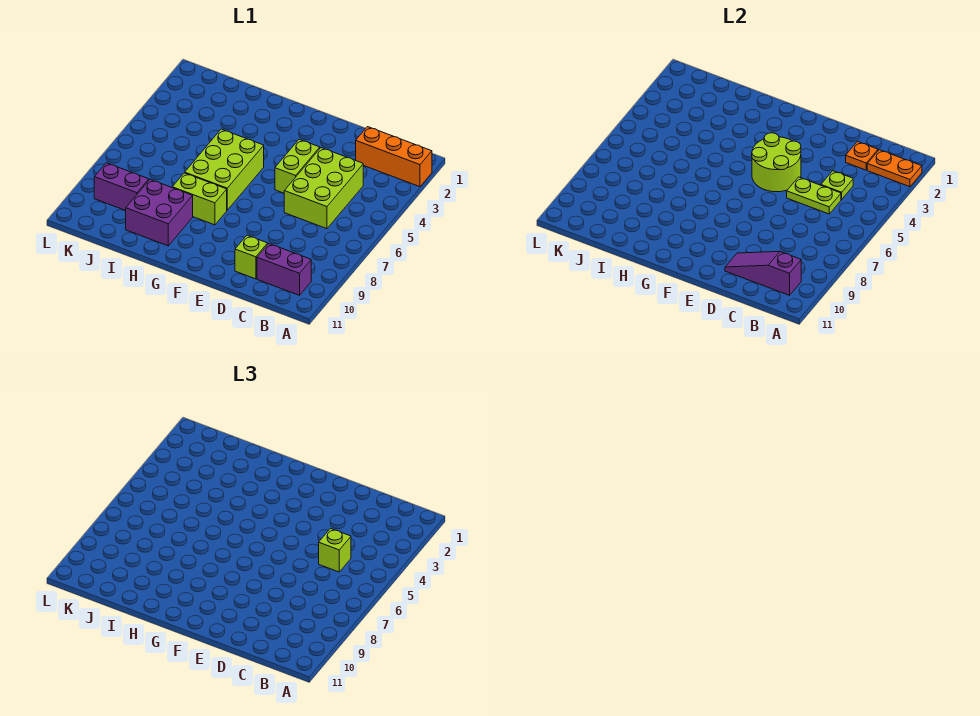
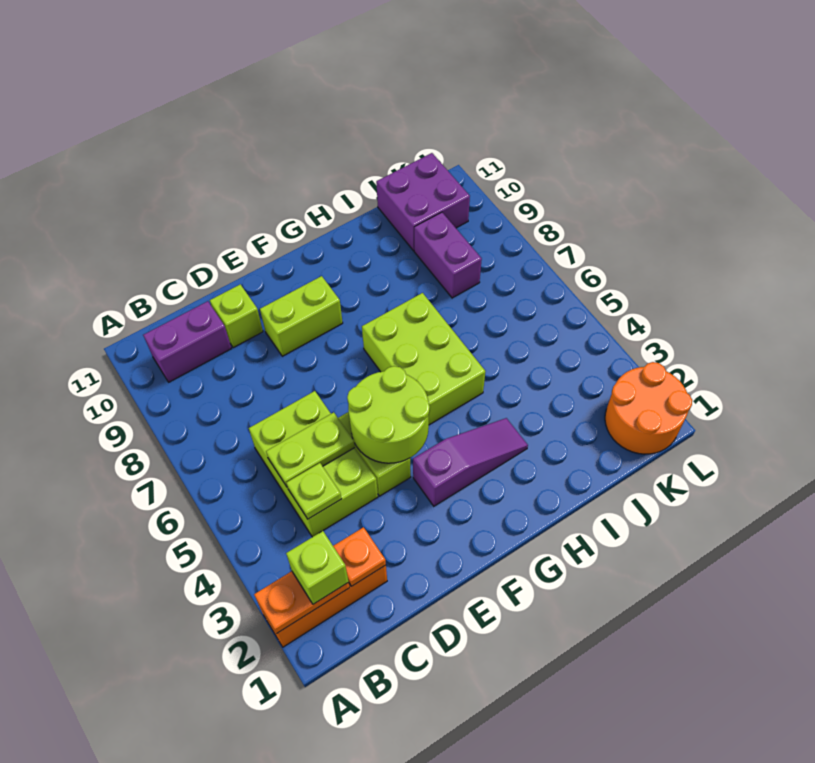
purple 1x3 slope [725,251,801,295] -> purple 1x3 slope moved to [413,418,528,506]
lime 1x1 brick [319,528,351,572] -> lime 1x1 brick moved to [286,531,349,604]
lime 1x2 brick [172,173,227,225] -> lime 1x2 brick moved to [260,276,343,356]
purple 2x2 brick [126,179,193,246] -> purple 2x2 brick moved to [376,153,470,251]
purple 1x2 brick [94,163,149,211] -> purple 1x2 brick turned to [414,212,482,298]
none -> orange 2x2 round brick [605,362,692,454]

